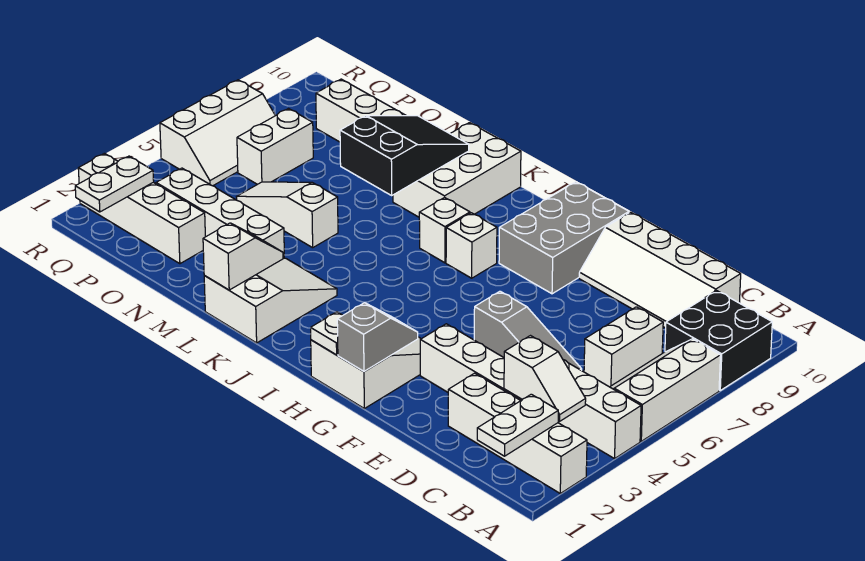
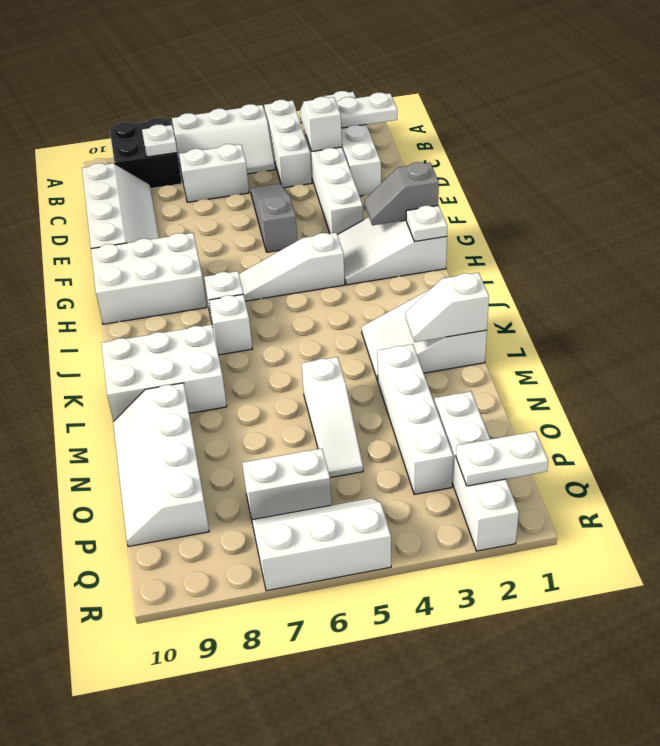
none -> white 1x1 plate [142,125,177,157]
grey 2x3 brick [499,182,629,294] -> white 2x3 brick [91,233,207,324]
none -> white 1x3 slope [239,233,345,301]
black 2x3 slope [340,116,469,195] -> none

